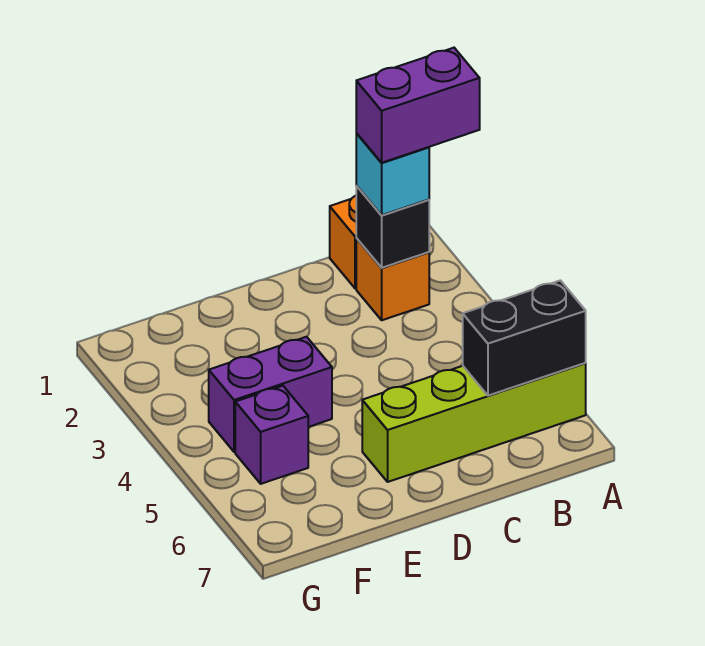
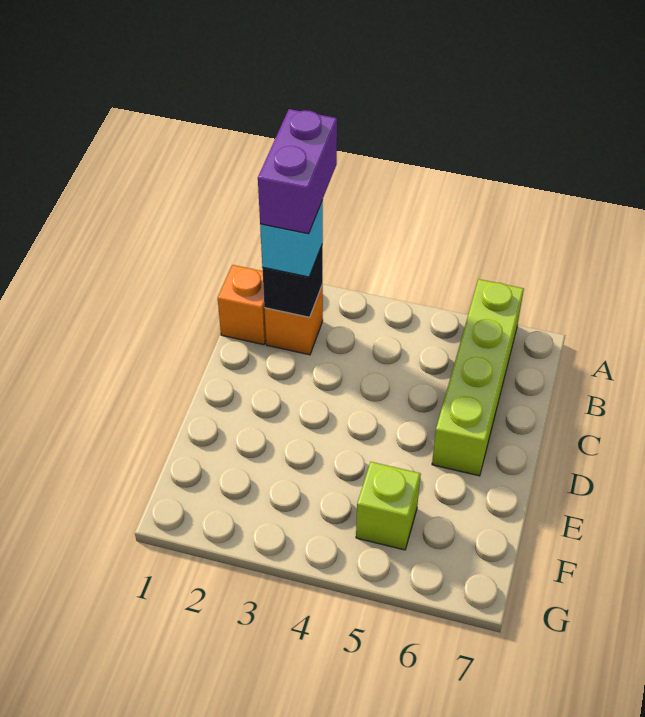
black 1x2 brick [463,280,586,396] -> none
purple 1x2 brick [209,337,332,452] -> none
purple 1x1 brick [235,386,308,484] -> lime 1x1 brick [356,462,421,550]

